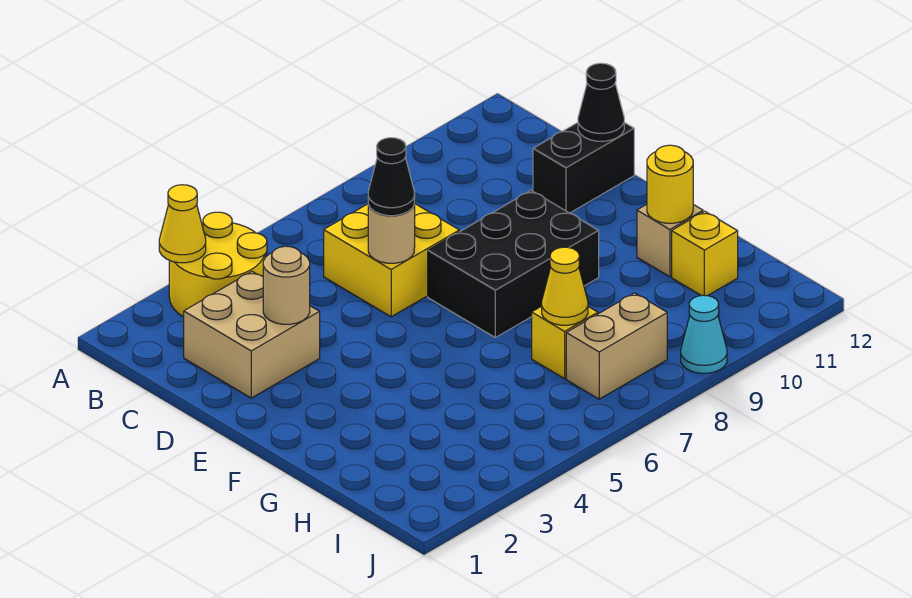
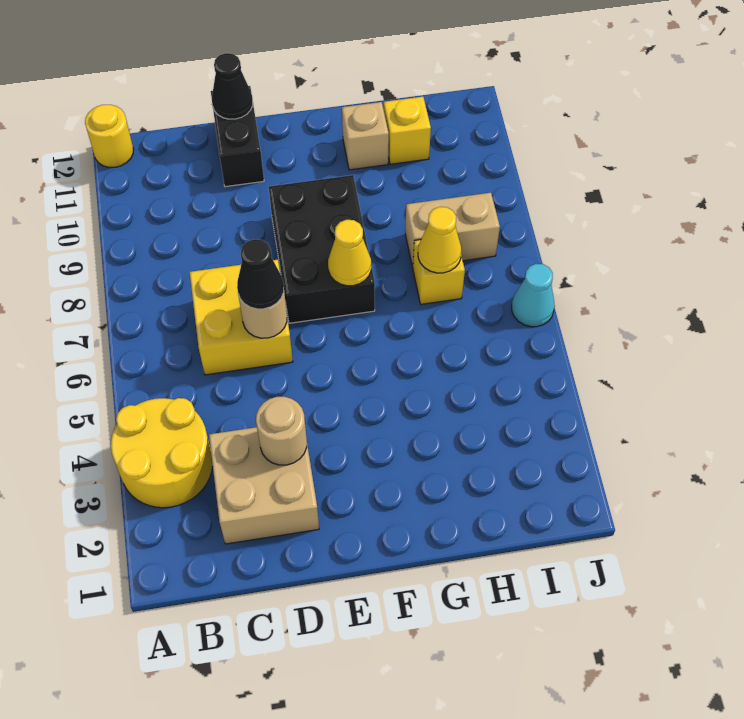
yellow 1x1 cone [159,185,206,263] -> yellow 1x1 cone moved to [328,220,371,286]
yellow 1x1 round brick [647,145,693,223] -> yellow 1x1 round brick moved to [85,105,134,167]
tan 1x2 brick [566,293,667,399] -> tan 1x2 brick turned to [405,193,500,268]
cyan 1x1 cone [681,295,727,373] -> cyan 1x1 cone moved to [512,264,555,327]

